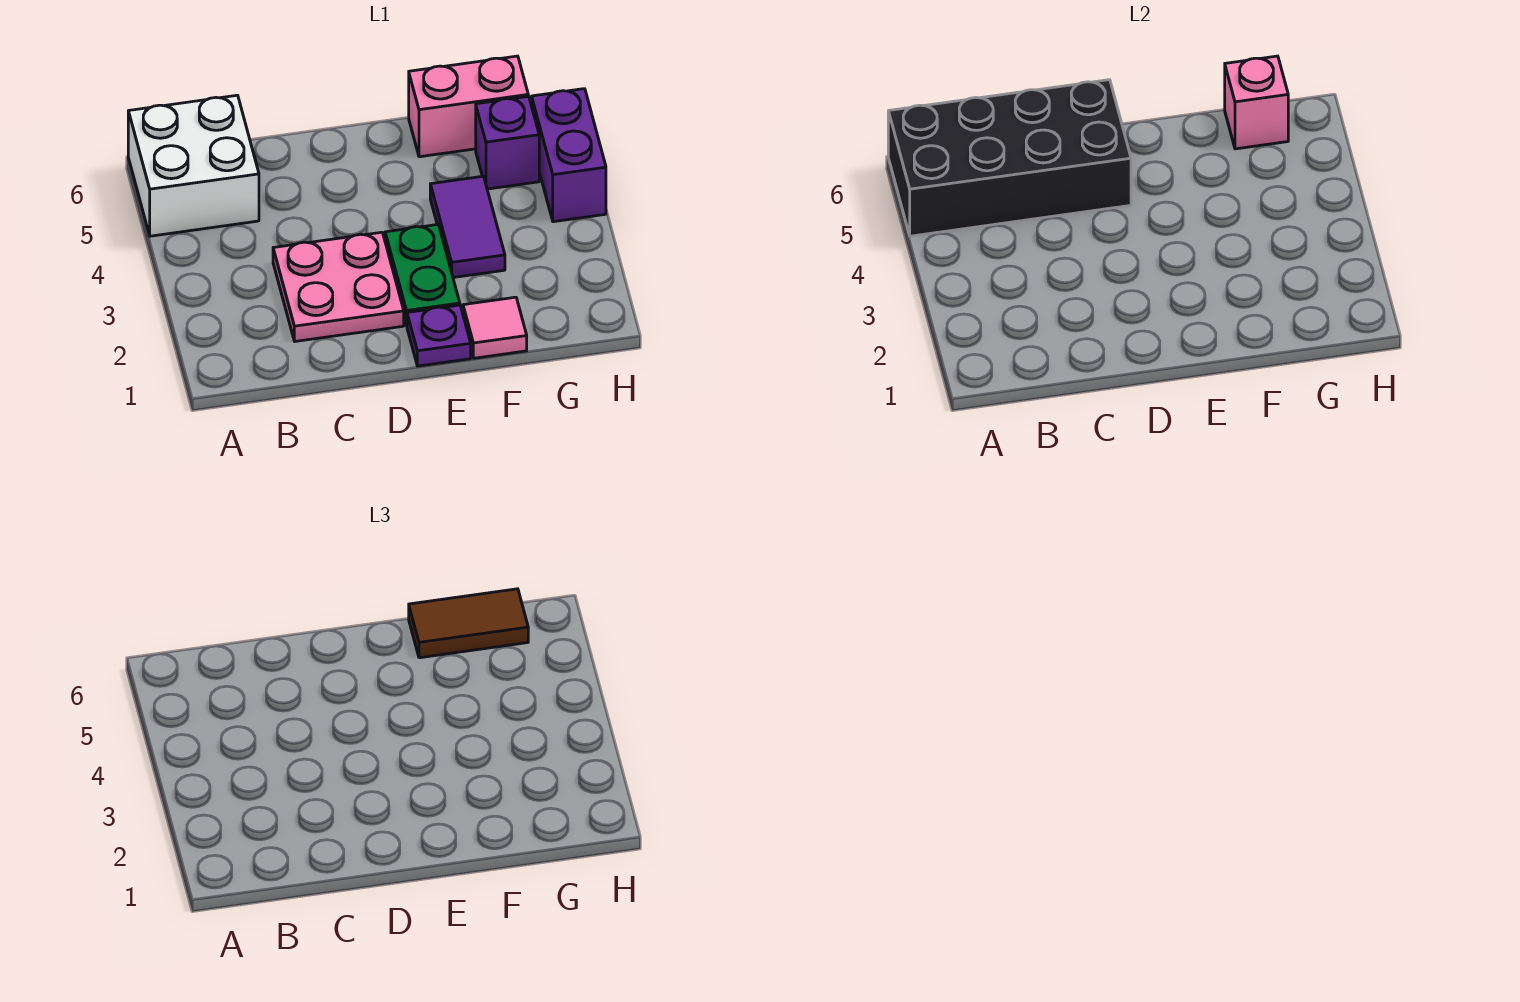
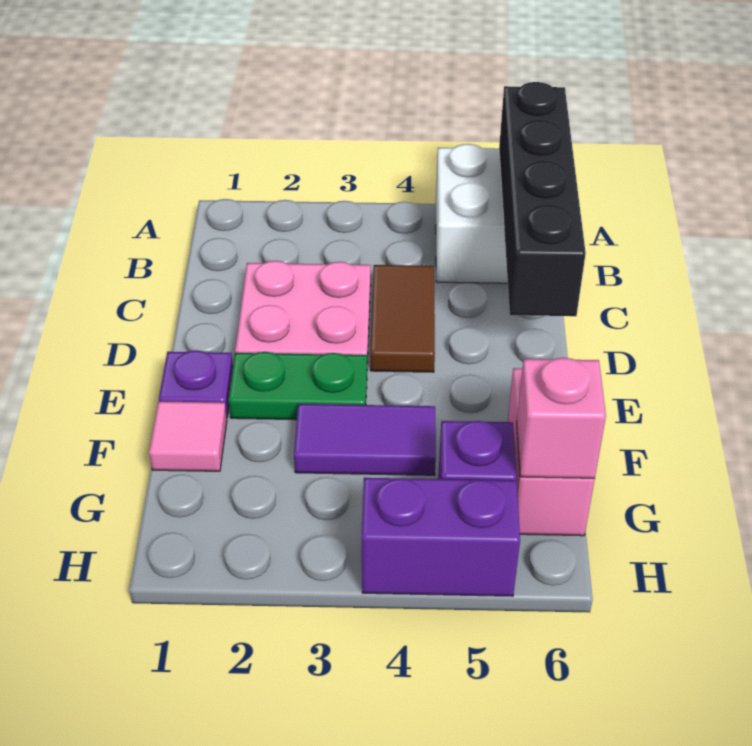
black 2x4 brick [888,80,1131,236] -> black 1x4 brick [499,82,586,316]
brown 1x2 tile [409,589,528,658] -> brown 1x2 tile moved to [370,265,435,372]

